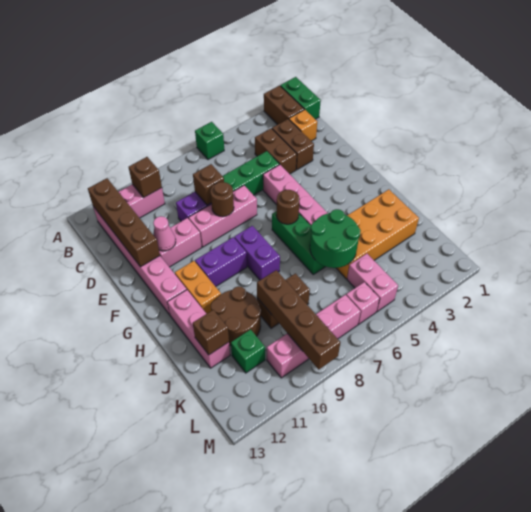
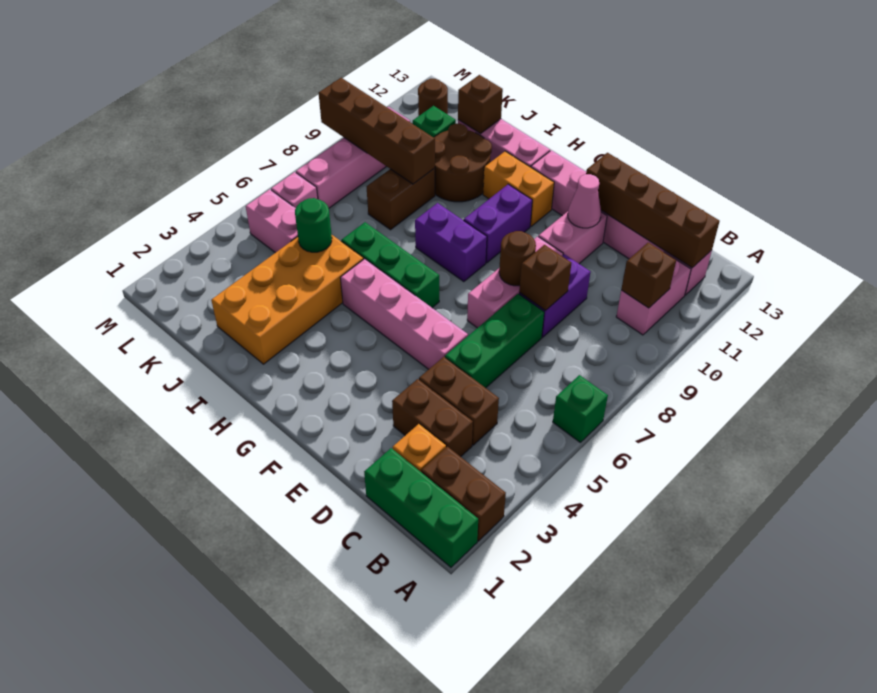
green 1x2 brick [280,77,321,119] -> green 1x3 brick [364,448,478,567]
brown 1x1 round brick [276,190,300,224] -> brown 1x1 round brick moved to [418,79,448,116]
green 2x2 round brick [310,209,361,268] -> green 1x1 round brick [295,198,332,252]

